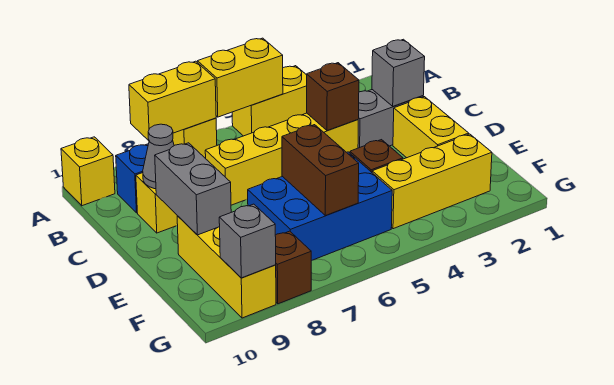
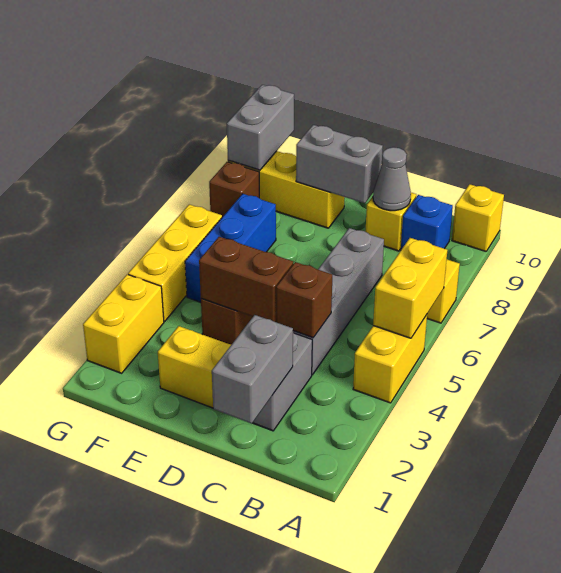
yellow 1x2 brick [129,61,216,141] -> yellow 1x2 brick moved to [83,274,164,373]
grey 1x1 brick [372,39,425,106] -> grey 1x2 brick [212,315,293,424]
yellow 1x4 brick [205,113,358,205] -> grey 1x4 brick [293,228,384,375]
blue 2x3 brick [248,152,392,261] -> blue 1x3 brick [185,194,276,302]
brown 1x2 brick [282,125,359,216] -> brown 1x2 brick moved to [199,237,293,322]
yellow 1x3 brick [372,134,492,229] -> yellow 1x3 brick moved to [128,204,222,321]
grey 1x1 brick [219,204,276,278] -> grey 1x2 brick [227,85,294,170]

